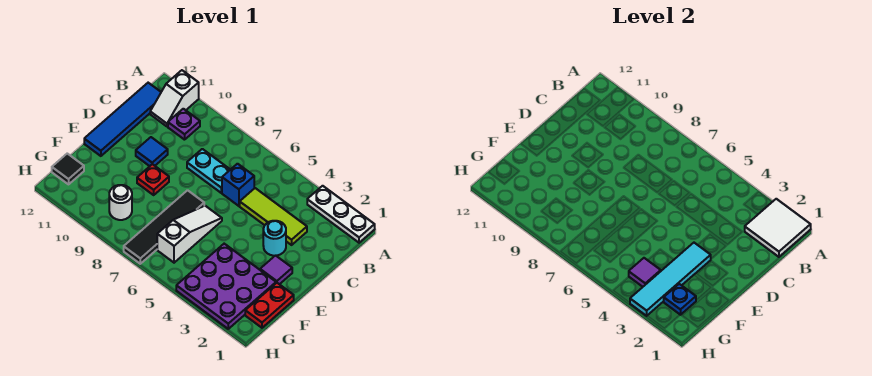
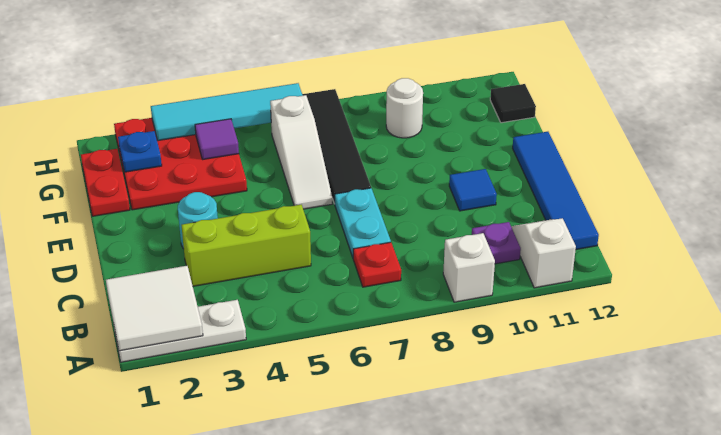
none -> white 1x1 brick [443,233,495,302]
lime 1x3 tile [240,188,307,245] -> lime 1x3 brick [181,205,311,286]
blue 1x1 brick [222,164,254,206] -> none
cyan 1x2 plate [187,149,230,193] -> cyan 1x2 plate turned to [335,188,391,257]
purple 1x1 tile [260,256,292,284] -> none
cyan 1x4 tile [630,243,711,316] -> cyan 1x4 tile turned to [151,83,303,141]
red 1x1 plate [137,164,169,195] -> red 1x1 plate moved to [353,242,401,287]
purple 3x3 plate [176,244,276,329] -> red 3x3 plate [114,118,247,210]

